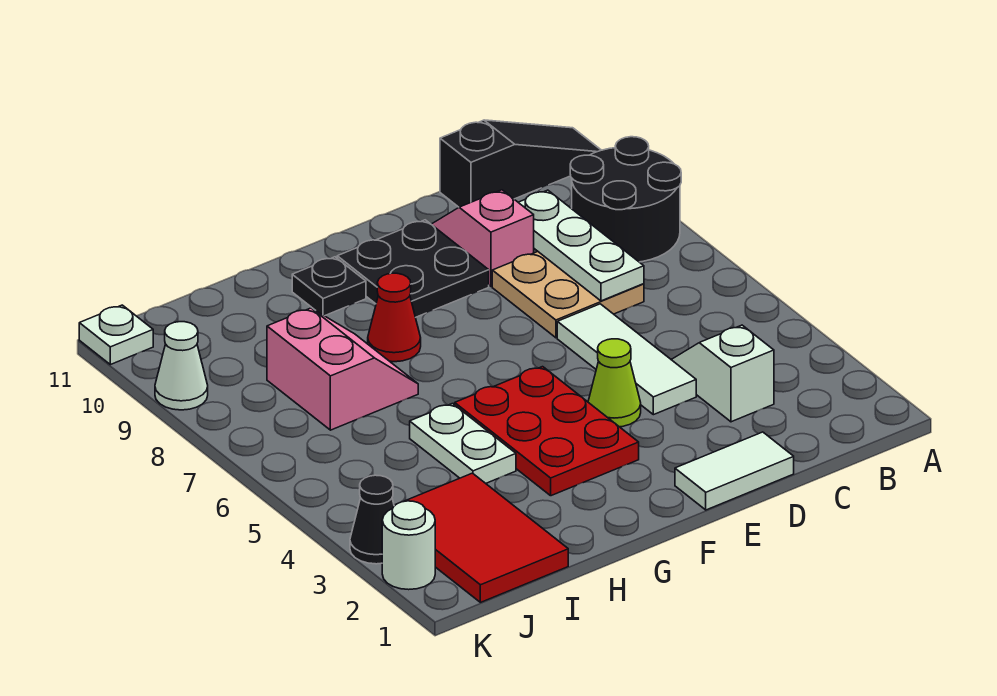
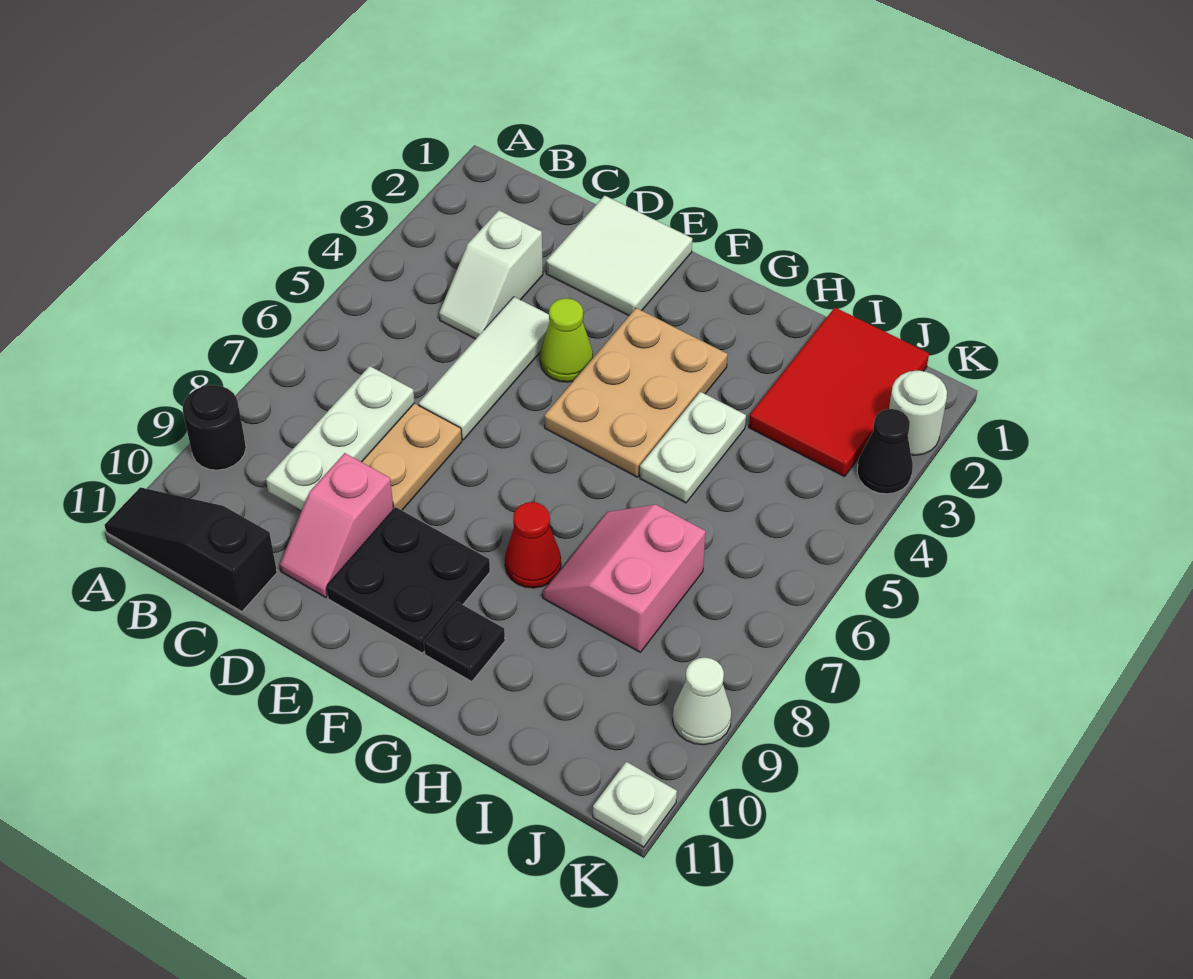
black 2x2 round brick [570,137,681,262] -> black 1x1 round brick [183,385,246,470]
white 1x2 tile [675,432,794,510] -> white 2x2 tile [546,196,692,316]
red 2x3 plate [455,367,639,496] -> tan 2x3 plate [544,308,728,477]

